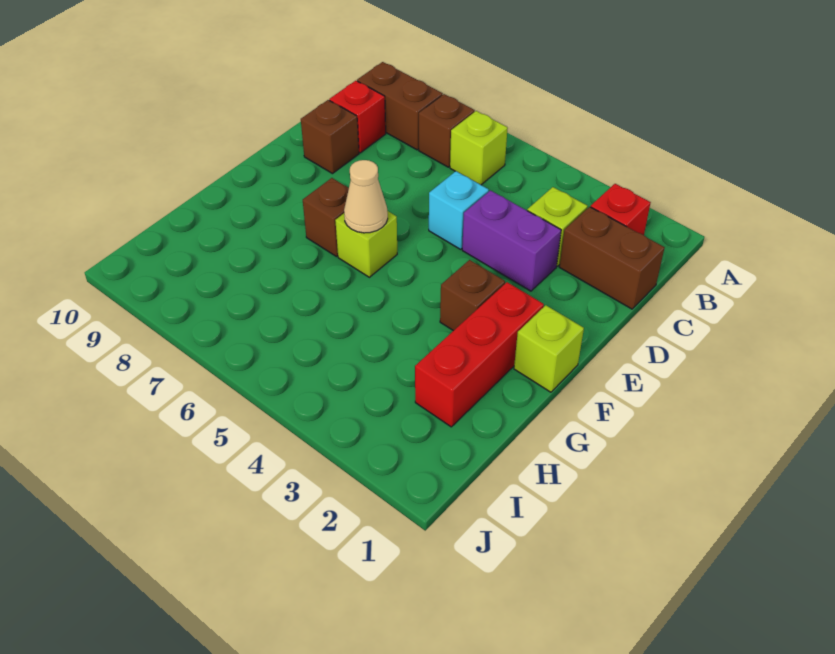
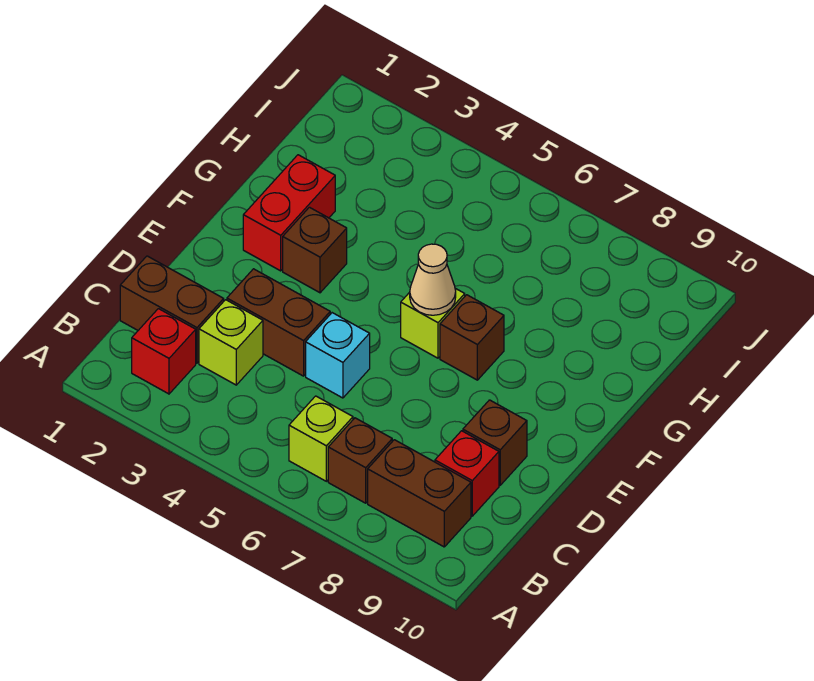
purple 1x2 brick [462,191,561,291] -> brown 1x2 brick [227,269,330,376]
lime 1x1 brick [514,305,584,392] -> none
red 1x3 brick [415,282,544,427] -> red 1x2 brick [243,155,335,271]

